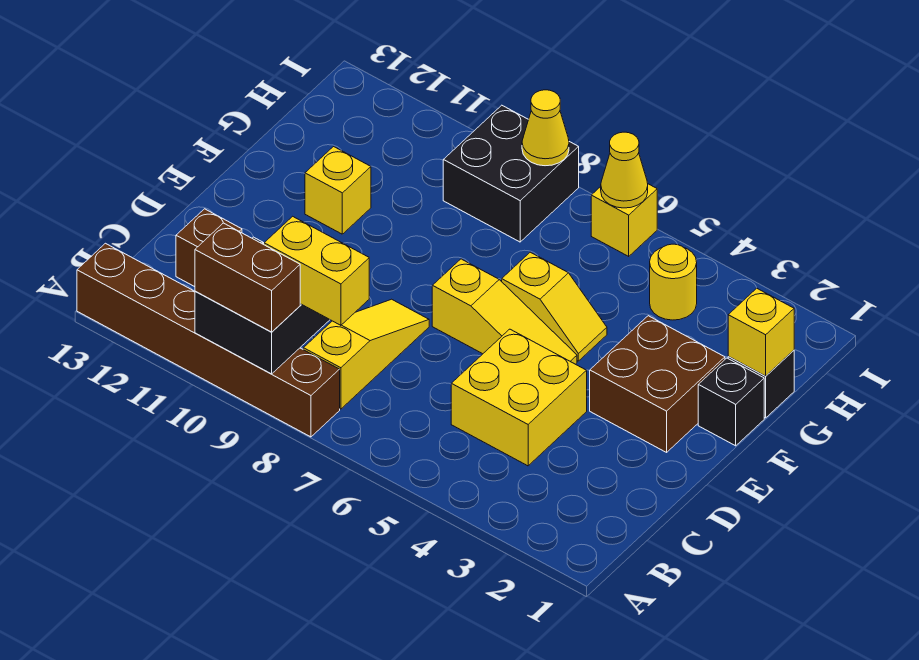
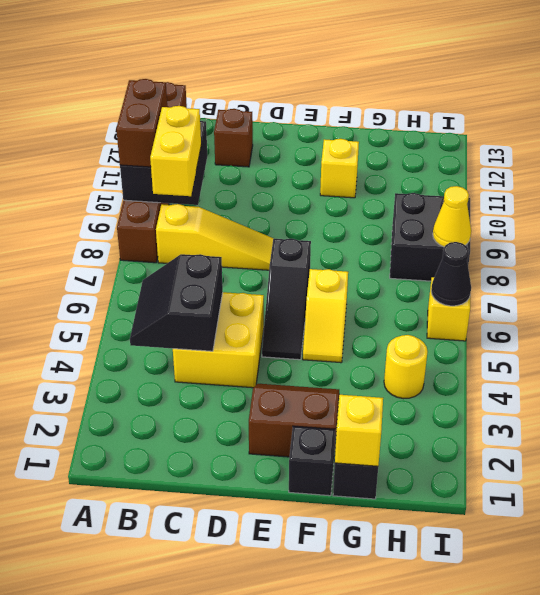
none -> black 2x2 slope [130,254,223,351]
brown 2x2 brick [590,316,725,452] -> brown 2x2 slope [249,384,339,457]
yellow 1x3 slope [432,259,577,364] -> black 1x3 slope [262,239,311,360]
yellow 1x1 cone [601,132,648,208] -> black 1x1 cone [431,242,471,306]

